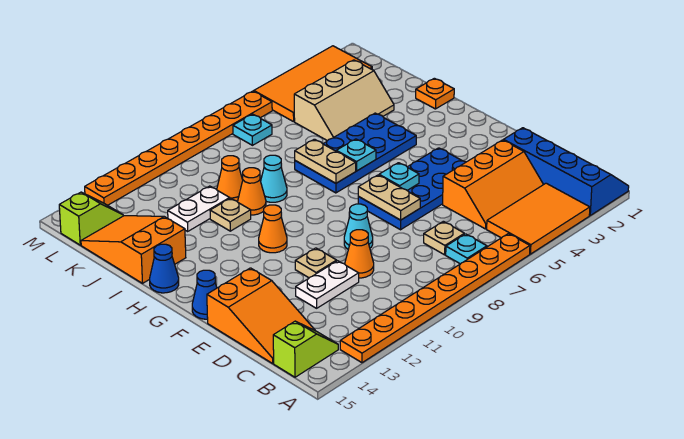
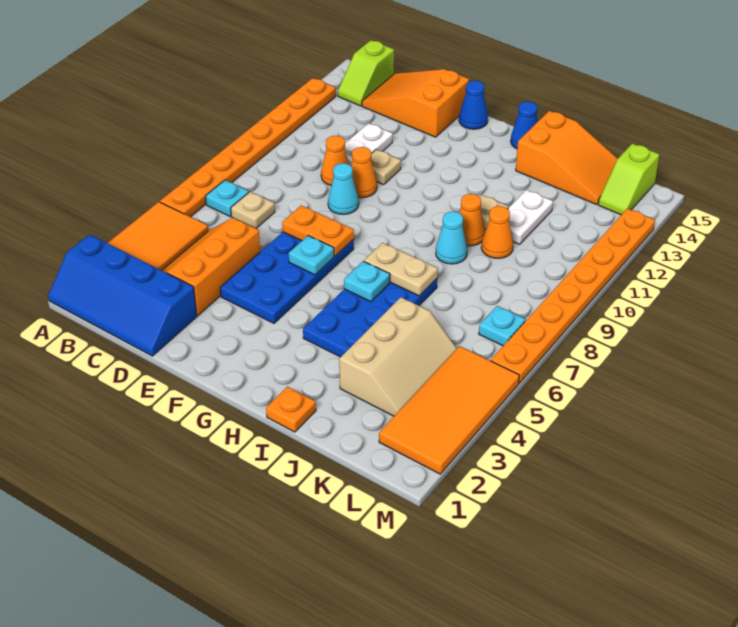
tan 1x2 plate [358,175,420,220] -> orange 1x2 plate [282,205,354,256]
orange 1x1 cone [259,205,287,253] -> orange 1x1 cone moved to [351,147,377,198]
tan 2x3 slope [294,60,394,141] -> tan 2x3 slope turned to [339,297,457,416]

